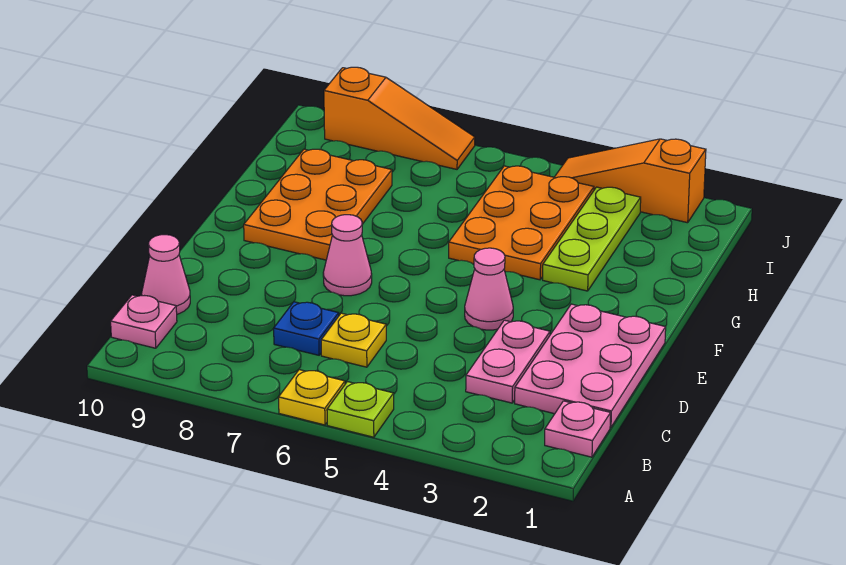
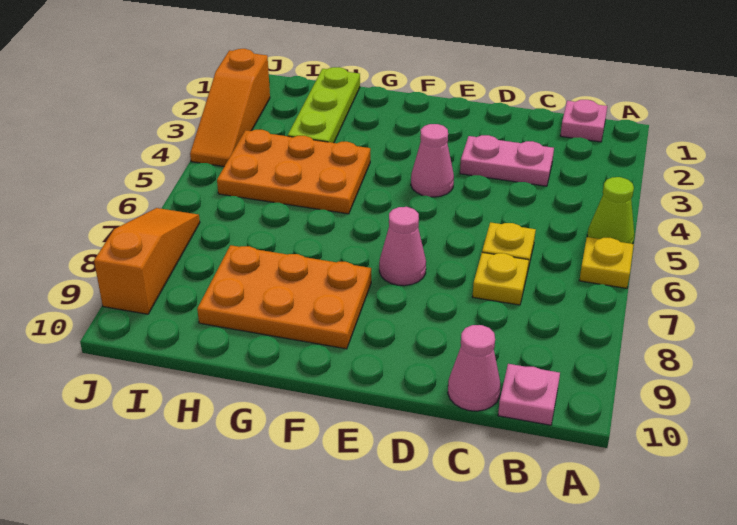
lime 1x1 plate [327,382,394,437] -> lime 1x1 cone [587,177,634,244]
pink 2x3 plate [515,304,666,427] -> none
blue 1x1 plate [274,302,339,355] -> yellow 1x1 plate [473,252,529,305]
lime 1x3 plate [543,187,641,291] -> lime 1x3 plate turned to [288,67,360,143]

